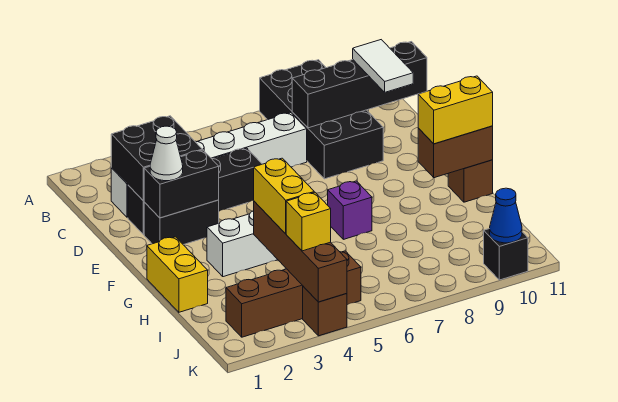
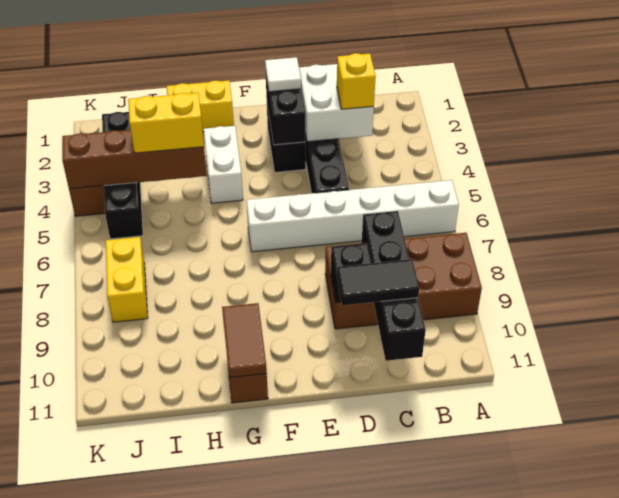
black 2x4 brick [260,60,383,179] -> brown 2x4 brick [325,233,482,329]
white 1x6 brick [111,113,307,218] -> white 1x6 brick turned to [246,180,459,252]
black 2x2 brick [111,116,202,201] -> white 2x2 brick [299,64,374,142]
white 1x2 tile [353,40,413,92] -> black 1x2 tile [337,259,419,305]
white 1x1 cone [150,126,183,181] -> white 1x1 tile [265,57,301,92]
purple 1x1 brick [328,181,372,239] -> none
brown 1x2 brick [418,126,493,178] -> brown 1x2 tile [222,303,267,378]
yellow 1x2 brick [418,76,493,144] -> yellow 1x2 brick moved to [106,237,148,322]
brown 1x4 brick [226,251,361,337] -> black 1x4 brick [102,112,143,239]
yellow 1x1 brick [286,192,331,251] -> yellow 1x1 brick moved to [337,53,376,109]
black 1x1 brick [484,229,528,280] -> black 1x1 brick moved to [331,243,371,303]
blue 1x1 cone [490,188,522,243] -> none

